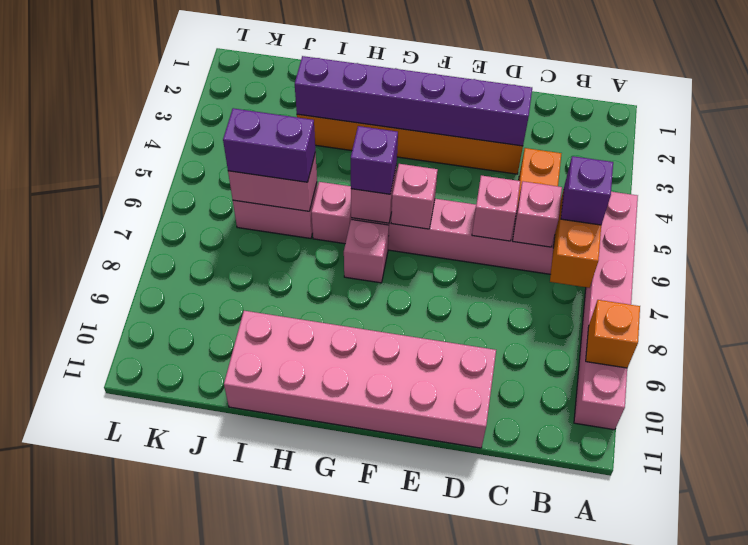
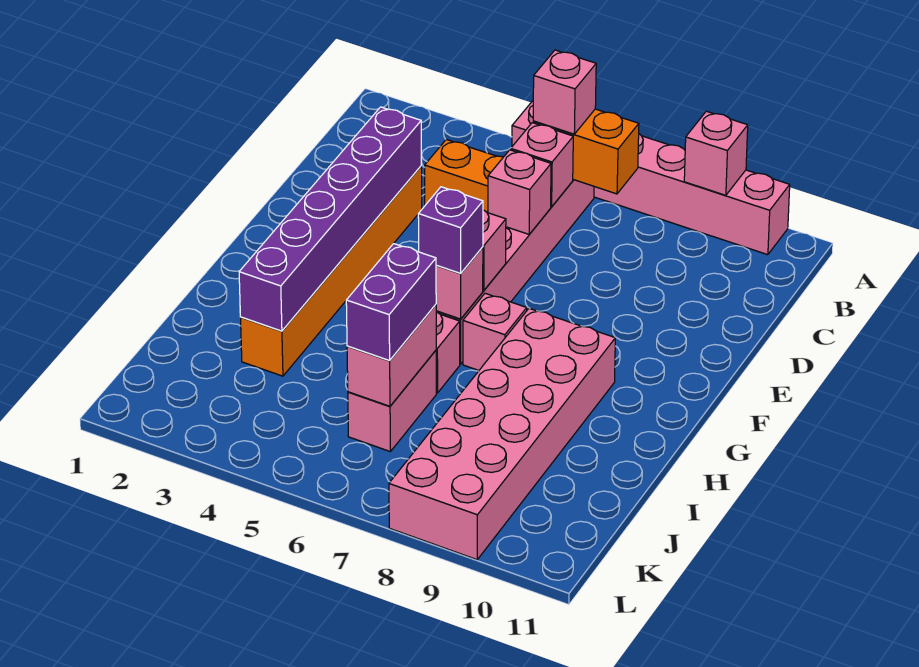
orange 1x1 brick [586,300,640,368] -> pink 1x1 brick [684,111,748,195]
purple 1x1 brick [561,156,613,225] -> pink 1x1 brick [533,50,596,134]
pink 2x6 brick [224,311,496,448] -> pink 2x6 brick moved to [389,308,615,560]

